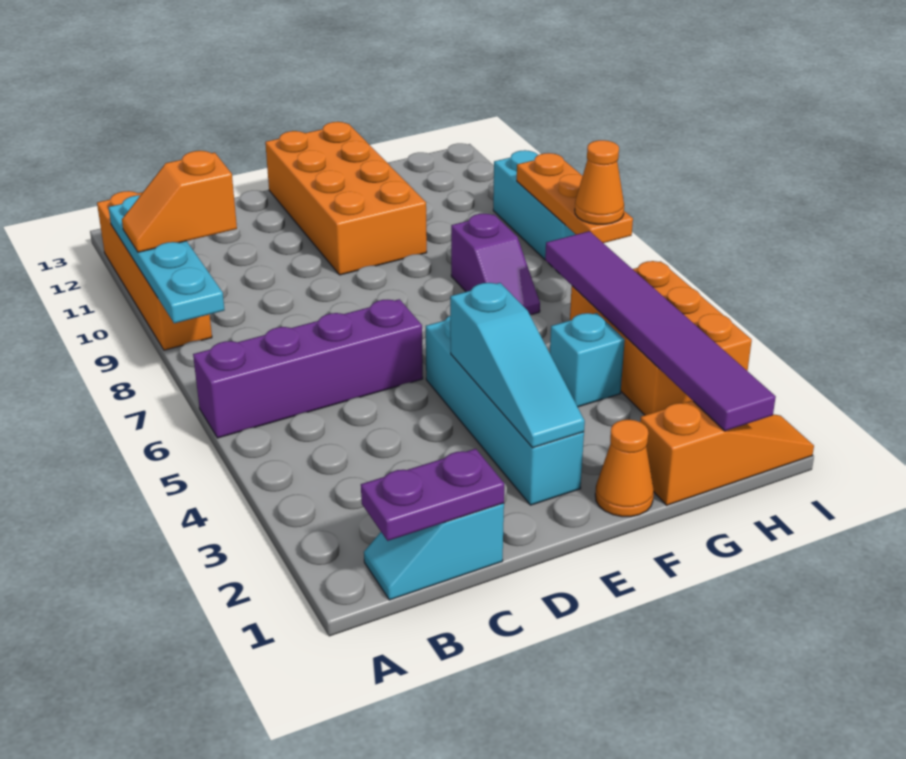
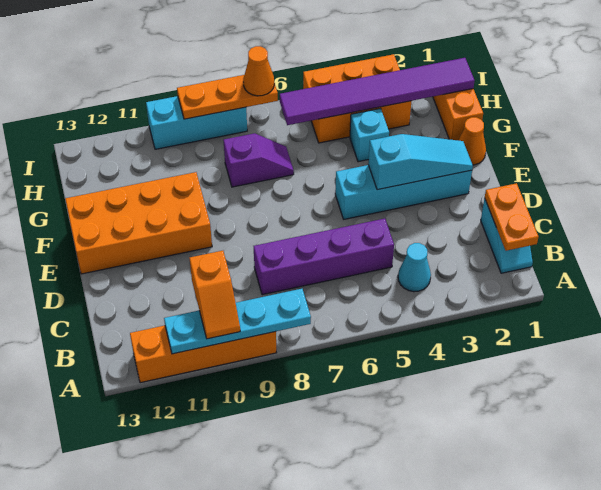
purple 1x4 brick [193,299,423,438] -> purple 1x4 brick turned to [254,219,394,295]
purple 1x2 plate [361,449,504,541] -> orange 1x2 plate [485,183,538,251]
none -> cyan 1x1 cone [398,243,431,292]

